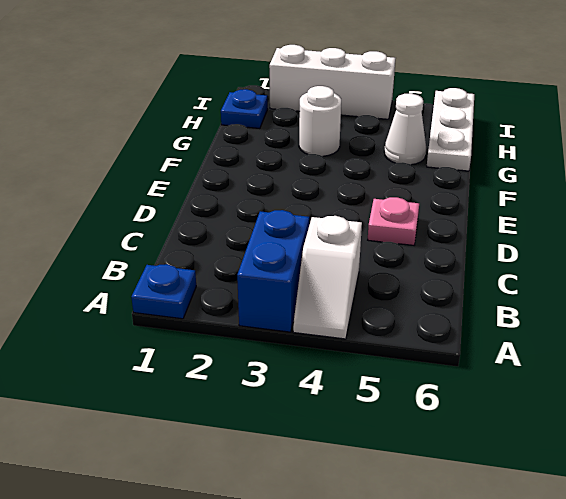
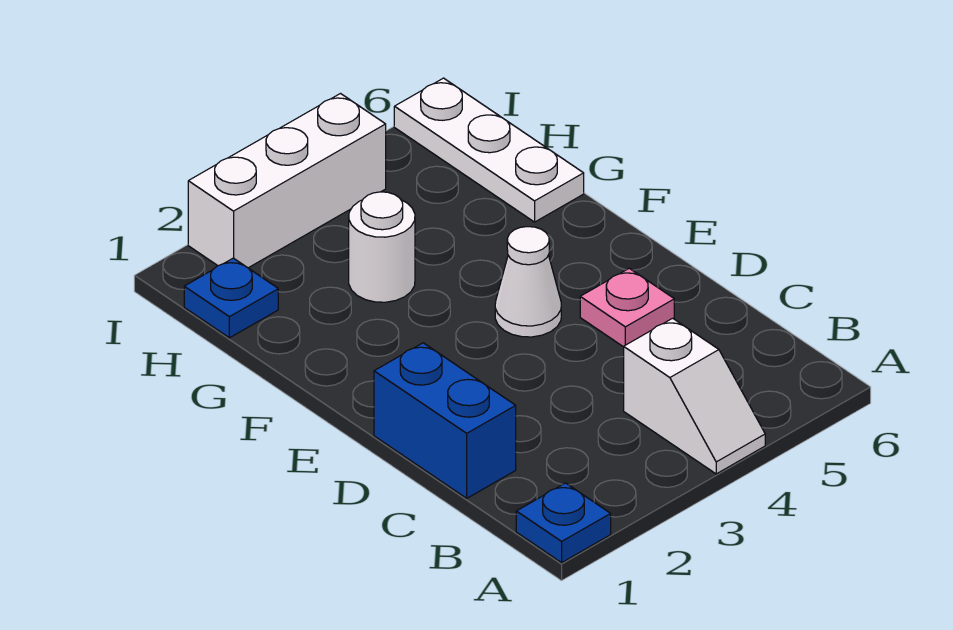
blue 1x2 brick [237,210,309,332] -> blue 1x2 brick moved to [374,343,516,498]
white 1x1 cone [384,94,426,165] -> white 1x1 cone moved to [495,227,561,337]

